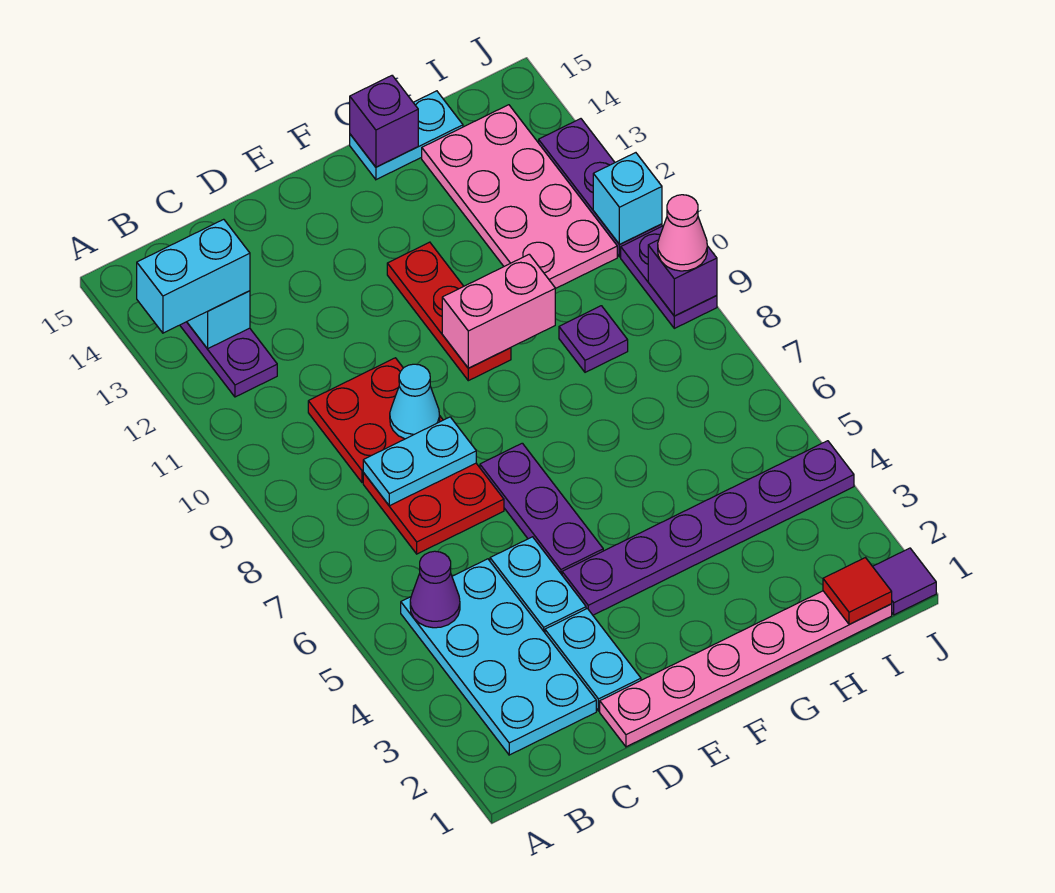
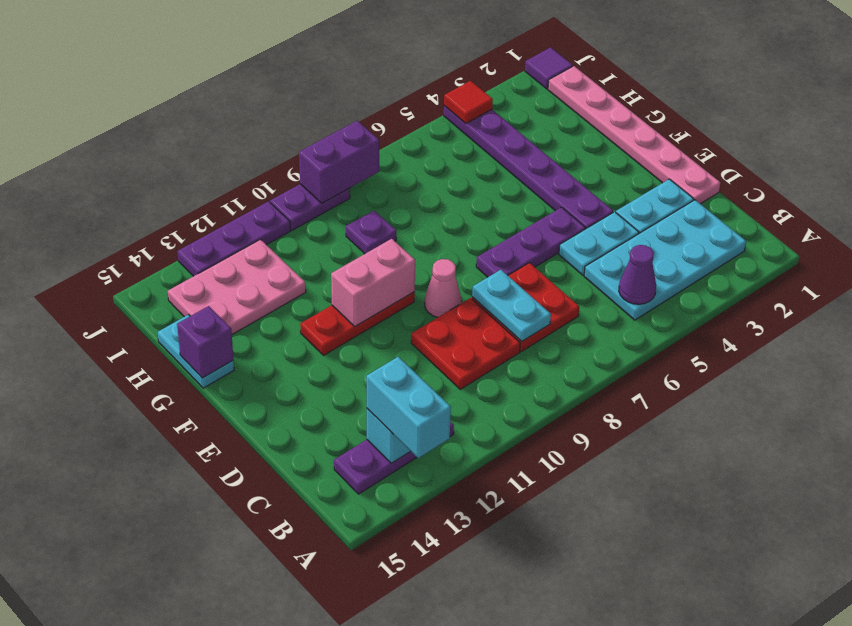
cyan 1x1 cone [390,364,440,439] -> none
pink 1x2 brick [442,254,555,368] -> pink 1x2 brick turned to [331,239,415,326]
pink 2x4 plate [422,105,617,289] -> pink 2x3 plate [168,239,306,334]
red 1x1 tile [823,558,892,625] -> red 1x1 tile moved to [444,81,493,124]
purple 1x1 brick [648,240,717,316] -> purple 1x2 brick [299,121,379,203]
pink 1x1 cone [658,195,707,271] -> pink 1x1 cone moved to [425,259,462,317]
cyan 1x1 brick [593,153,662,244] -> none

